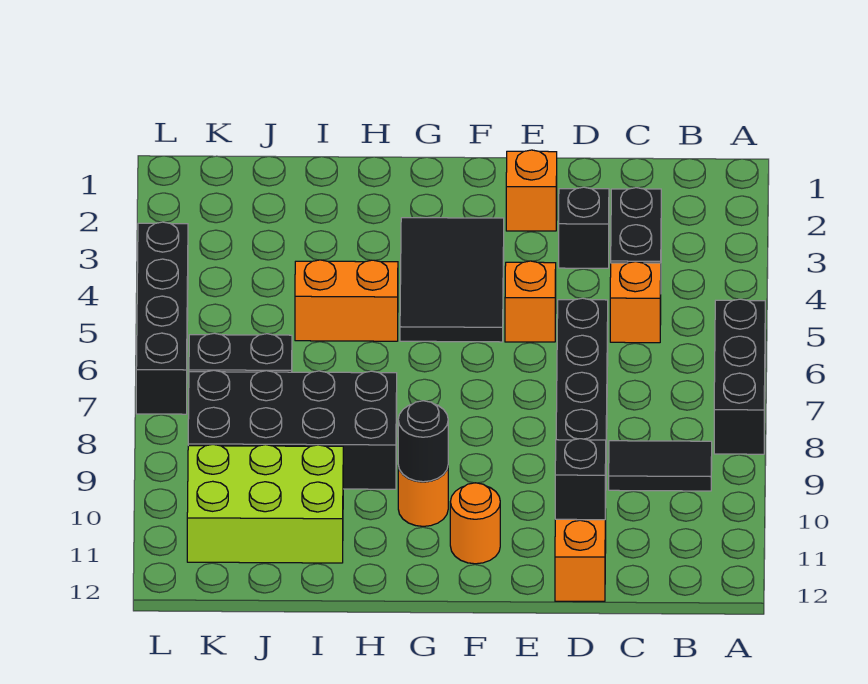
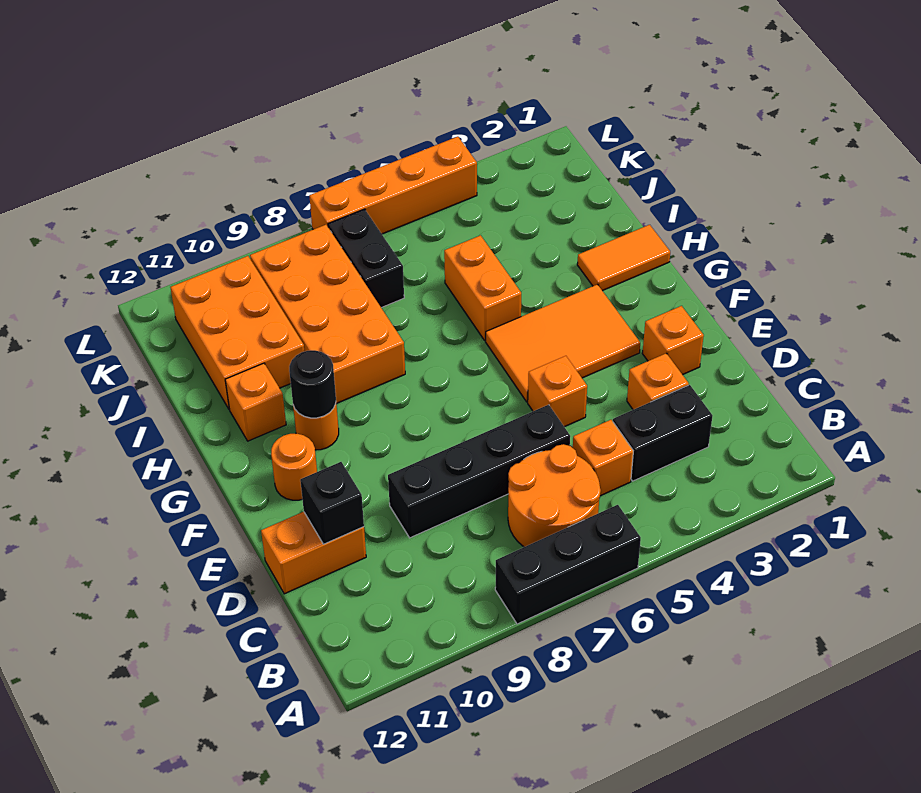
none -> orange 2x2 round brick [508,444,601,547]
black 1x2 tile [609,441,712,491] -> none
black 1x1 brick [559,187,609,268] -> orange 1x1 brick [627,353,689,410]
black 2x3 tile [400,218,504,342] -> orange 2x3 tile [486,284,640,402]
none -> orange 1x2 tile [577,225,670,291]
black 2x4 brick [188,370,397,489] -> orange 2x4 brick [250,225,405,404]
none -> orange 1x1 brick [225,363,286,441]
lime 2x3 brick [187,444,343,563] -> orange 2x3 brick [171,256,305,409]
black 1x4 brick [136,222,188,414] -> orange 1x4 brick [309,137,477,234]

